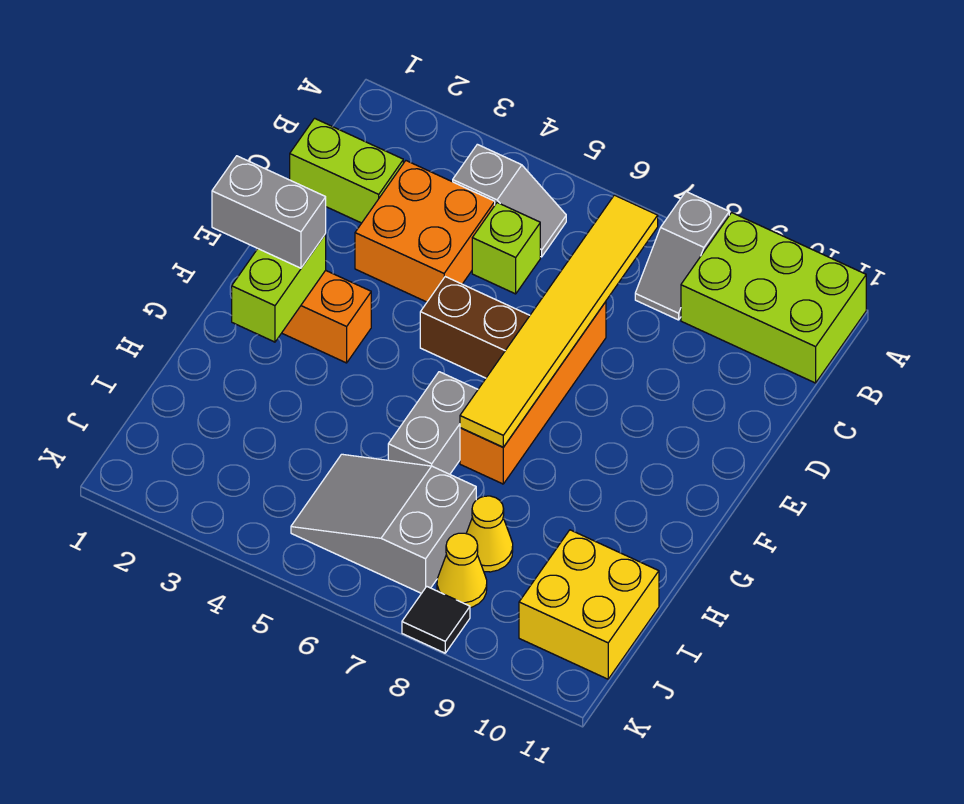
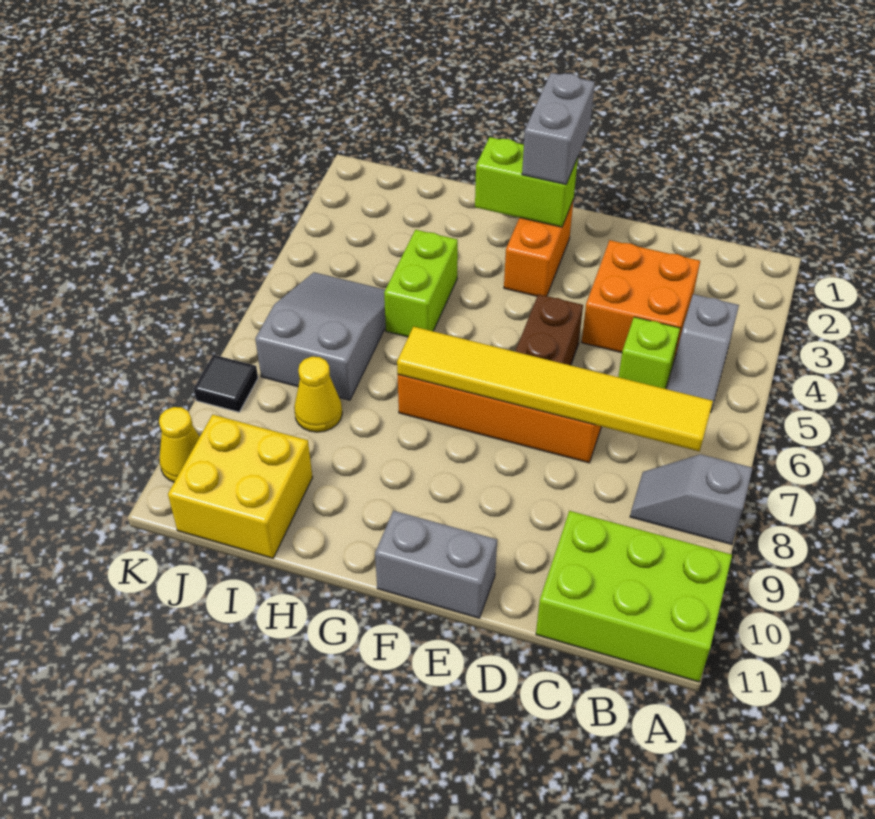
lime 2x3 brick [681,213,866,383] -> lime 2x3 brick turned to [536,511,732,682]
lime 1x2 brick [290,118,403,223] -> lime 1x2 brick moved to [384,230,458,337]
grey 1x2 brick [388,372,478,474] -> grey 1x2 brick moved to [375,511,497,618]
yellow 1x1 cone [437,533,487,608] -> yellow 1x1 cone moved to [159,407,200,482]

